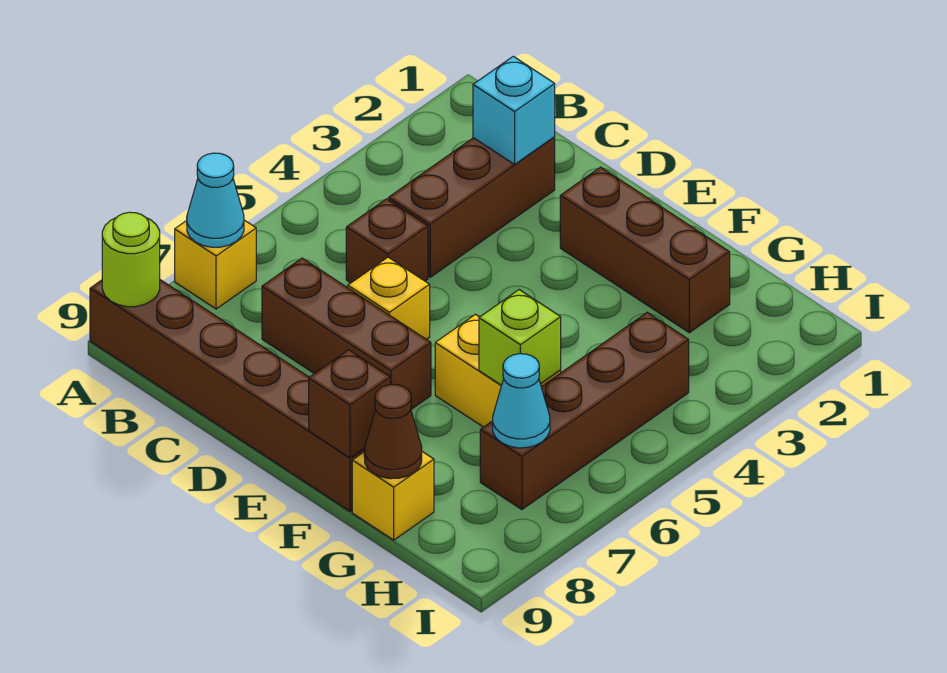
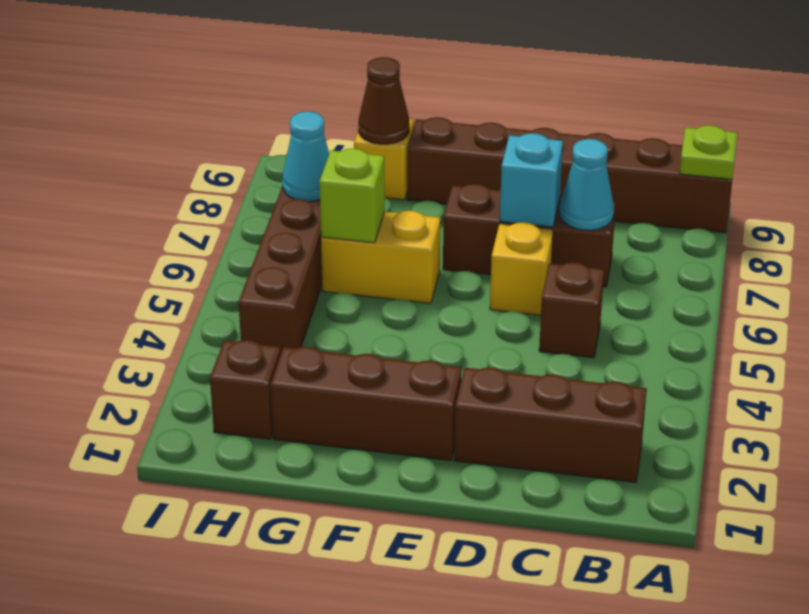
yellow 1x1 brick [175,220,256,309] -> none
cyan 1x1 cone [187,153,244,247] -> cyan 1x1 cone moved to [560,139,614,230]
lime 1x1 round brick [102,212,160,307] -> lime 1x1 plate [680,125,737,179]
brown 1x3 brick [389,137,555,277] -> brown 1x3 brick turned to [454,368,647,483]
cyan 1x1 brick [473,56,555,164] -> cyan 1x1 brick moved to [500,133,563,227]
brown 1x1 brick [309,350,390,458] -> brown 1x1 brick moved to [210,340,281,439]

